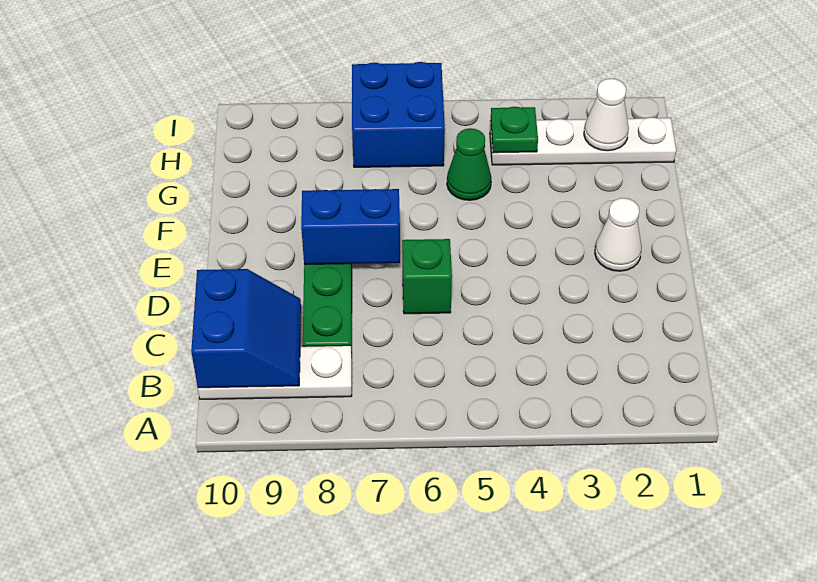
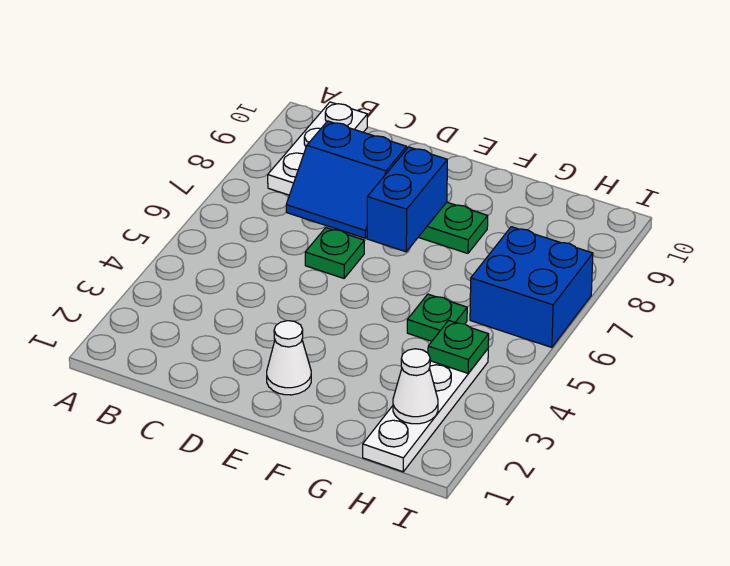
blue 2x2 slope [191,269,301,388] -> blue 2x2 slope moved to [286,121,407,238]
green 1x1 brick [402,239,452,314] -> green 1x1 plate [305,228,364,278]
green 1x1 cone [447,128,491,200] -> green 1x1 plate [407,294,467,341]

